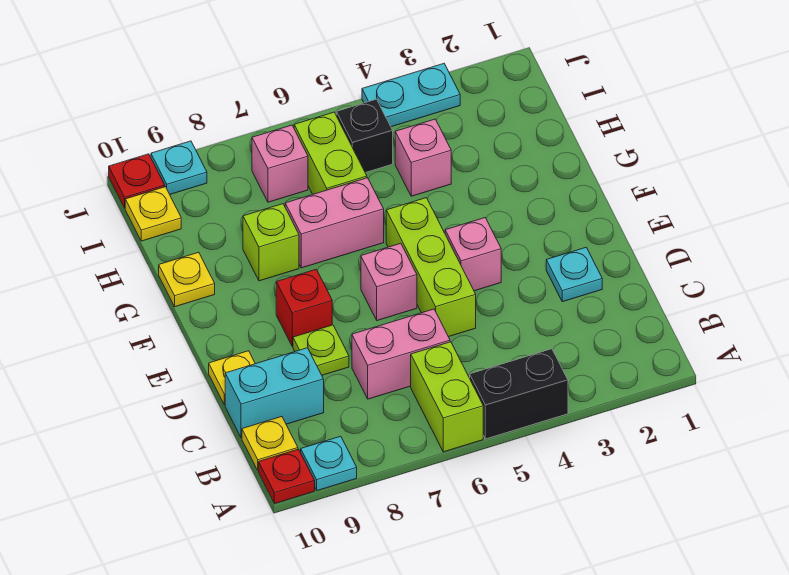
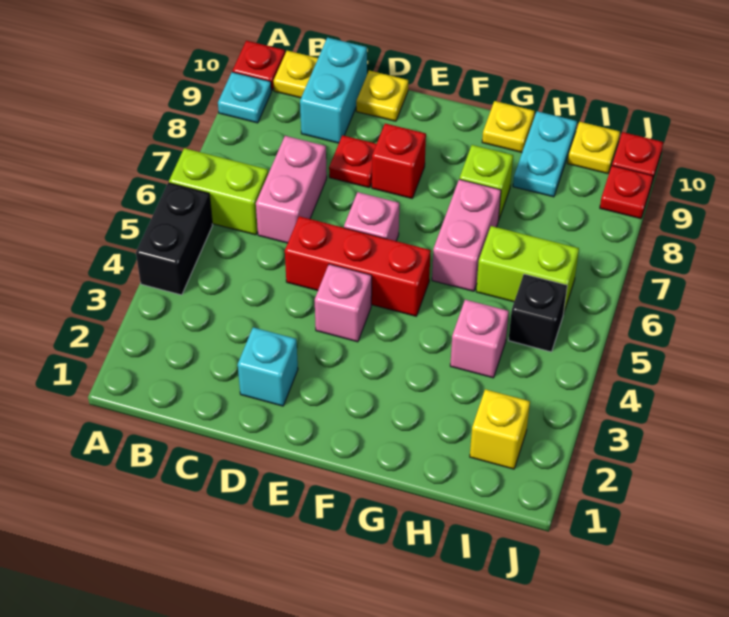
cyan 1x1 plate [546,247,602,302] -> cyan 1x1 brick [238,327,298,406]
lime 1x3 brick [386,198,476,337] -> red 1x3 brick [285,216,431,316]
lime 1x1 plate [293,325,349,375] -> red 1x1 plate [329,135,376,188]
none -> yellow 1x1 brick [470,389,530,469]
pink 1x1 brick [252,125,308,202] -> none
cyan 1x2 plate [362,64,460,127] -> cyan 1x2 plate moved to [513,111,577,197]
cyan 1x1 plate [151,141,207,194] -> red 1x1 plate [600,166,653,219]

